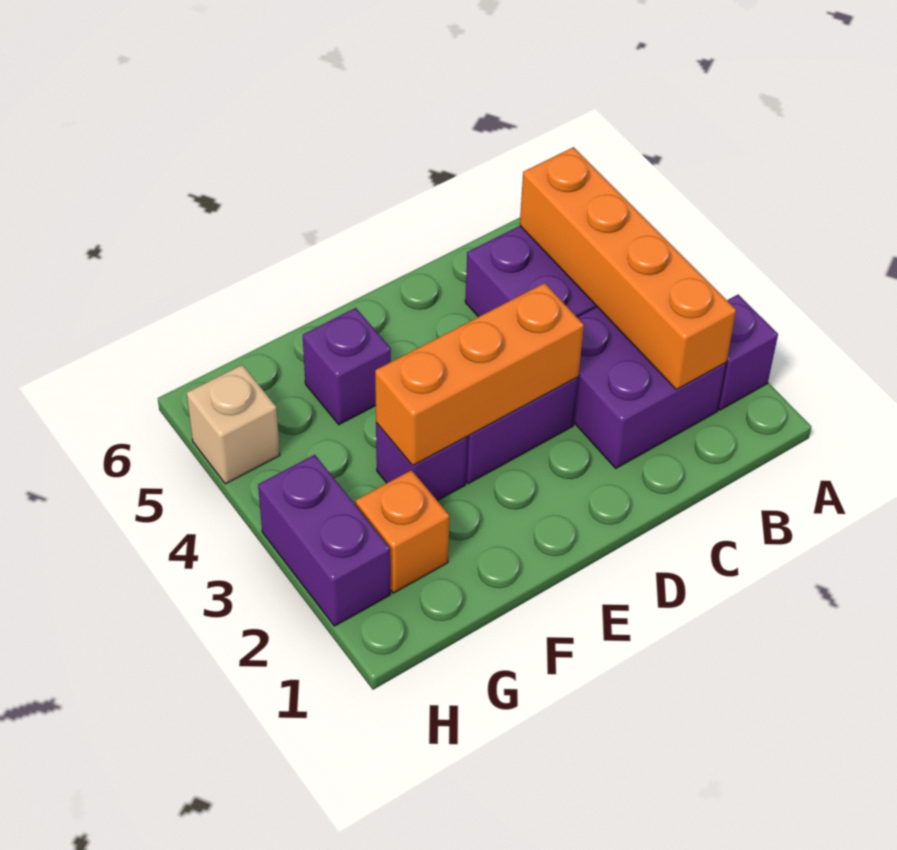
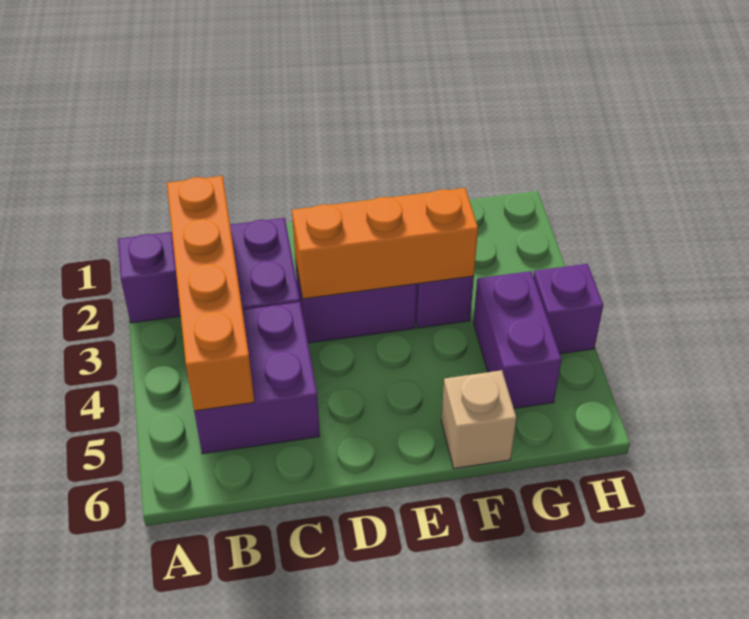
purple 1x1 brick [303,308,391,425] -> purple 1x1 brick moved to [533,264,603,354]
orange 1x1 brick [356,470,449,593] -> none
purple 1x2 brick [258,455,390,626] -> purple 1x2 brick moved to [473,271,561,408]
tan 1x1 brick [187,365,280,484] -> tan 1x1 brick moved to [441,370,516,469]

